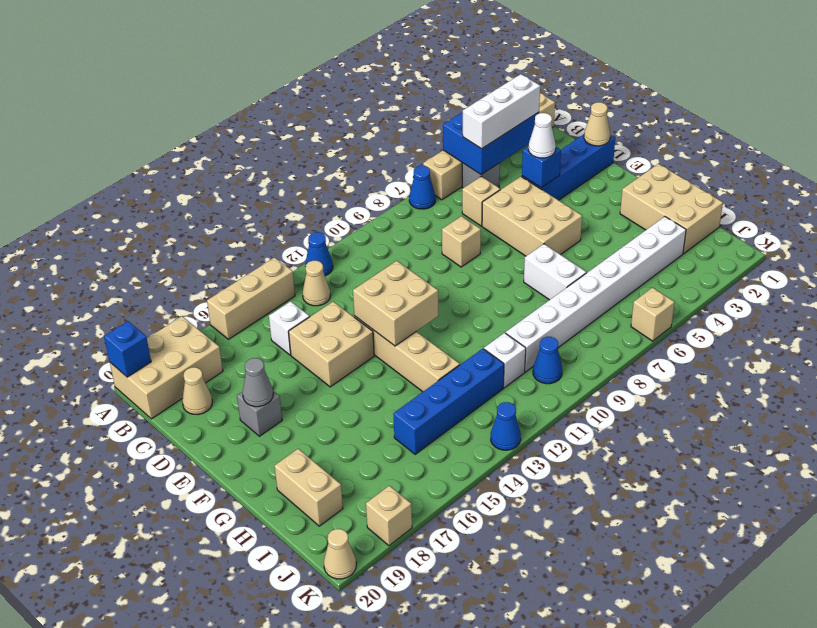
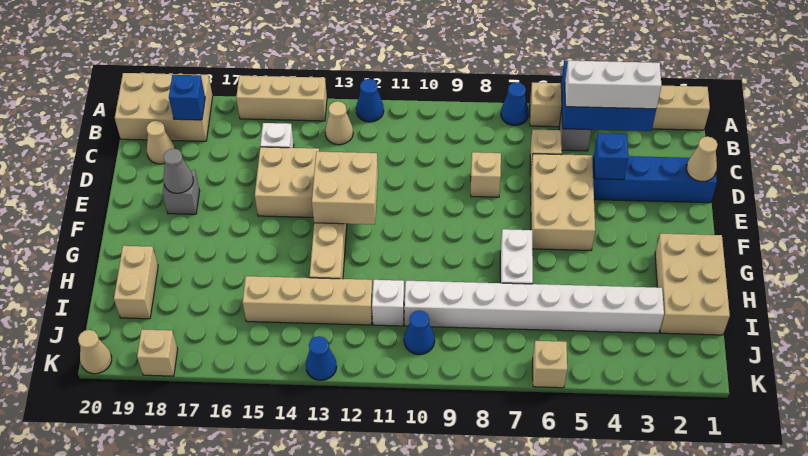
blue 1x1 brick [104,321,151,377] -> blue 1x1 brick moved to [169,75,205,120]
white 1x1 cone [529,113,556,158] -> none
blue 1x4 brick [393,349,504,454] -> tan 1x4 brick [243,276,373,325]

